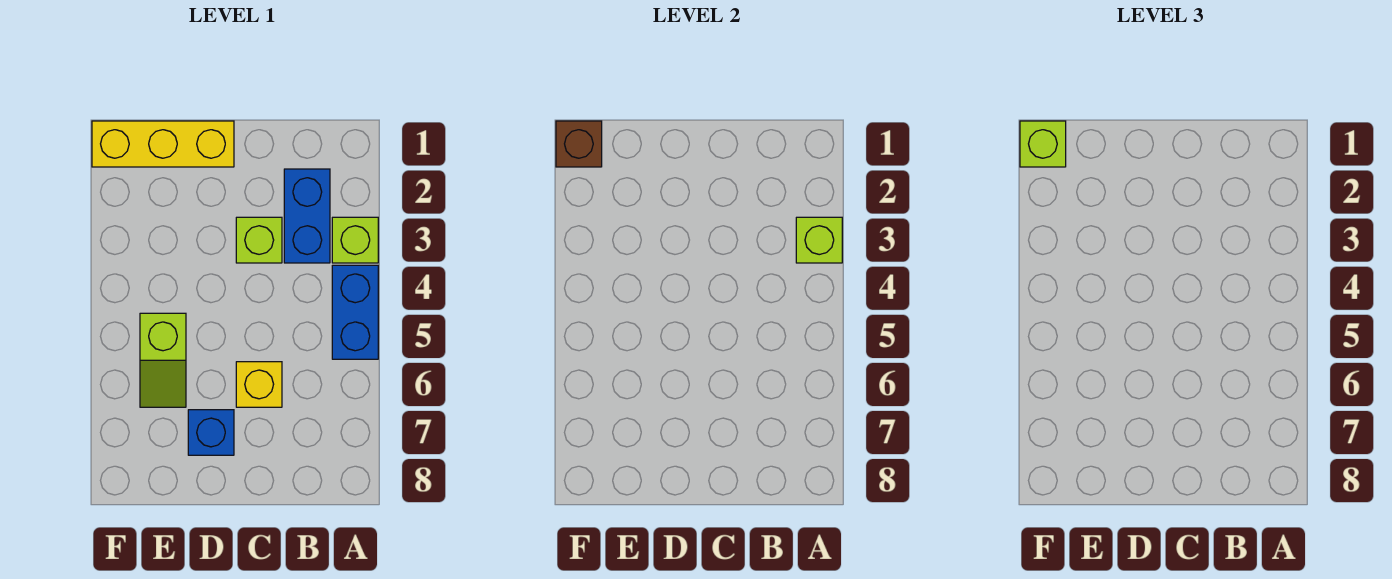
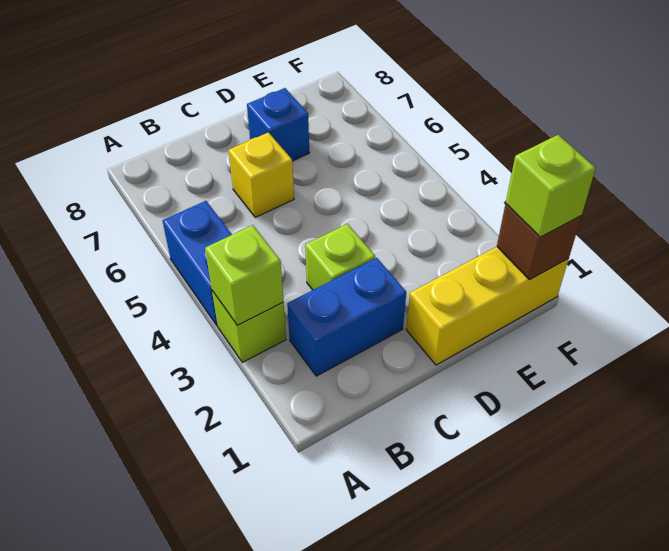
blue 1x2 brick [284,169,330,263] -> blue 1x2 brick turned to [287,258,406,376]
lime 1x2 slope [140,313,186,407] -> none

